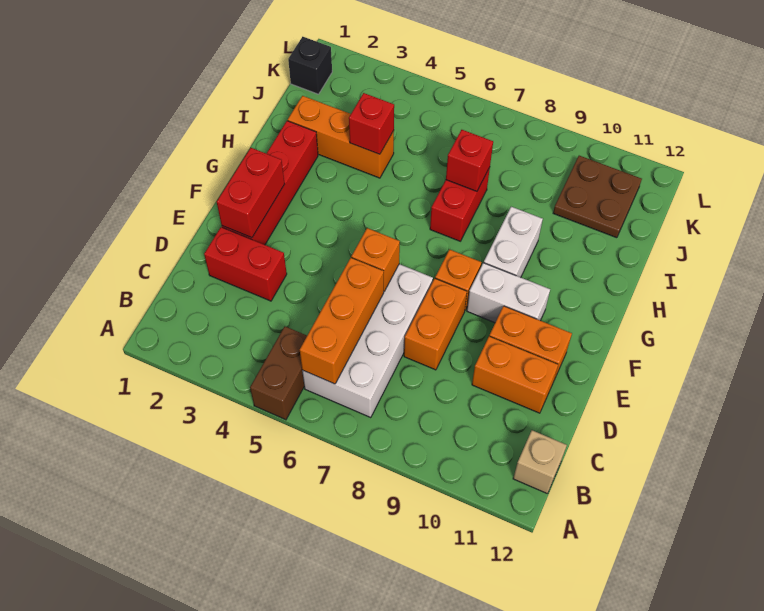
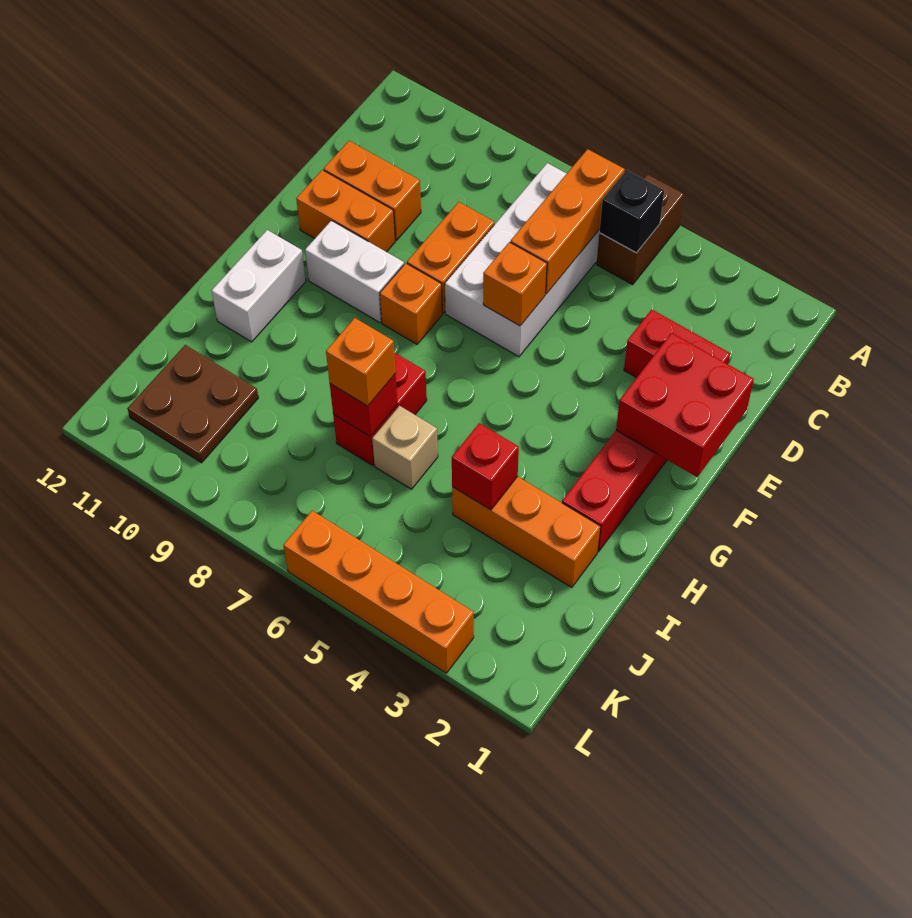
tan 1x1 brick [513,430,567,494] -> tan 1x1 brick moved to [372,406,438,489]
red 1x2 brick [217,148,285,238] -> red 2x2 brick [616,333,754,477]
white 1x2 brick [484,207,543,277] -> white 1x2 brick moved to [212,230,306,342]
none -> orange 1x1 brick [326,318,396,406]
black 1x1 brick [288,37,332,94] -> black 1x1 brick moved to [599,170,664,253]
none -> orange 1x4 brick [283,511,474,673]

